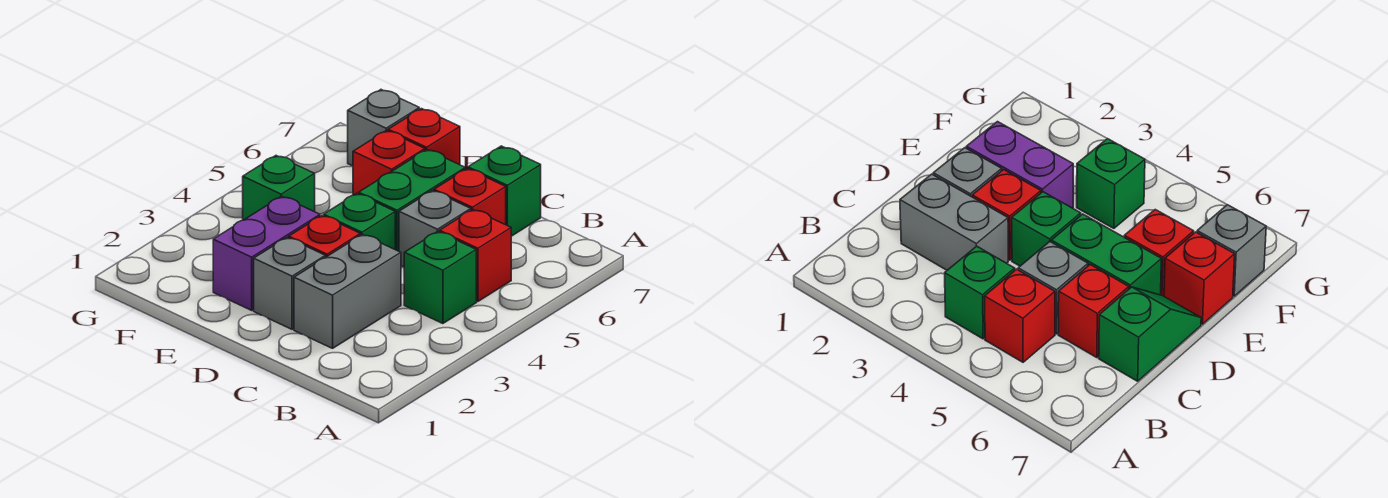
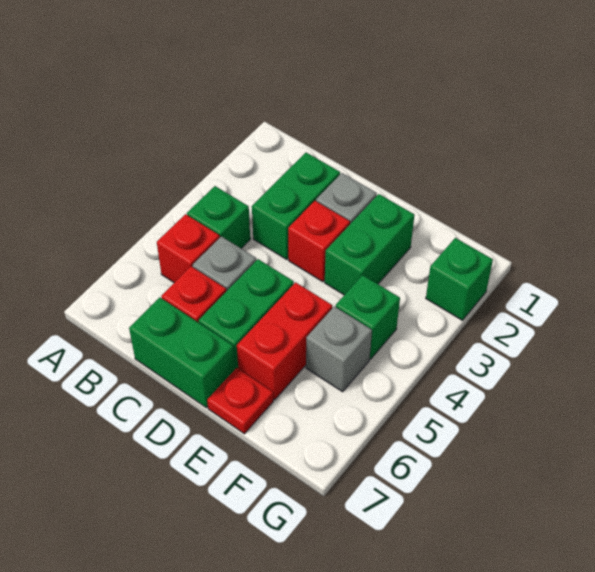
grey 1x2 brick [294,234,401,348] -> green 1x2 brick [252,153,340,259]
green 1x2 slope [465,146,541,236] -> green 1x2 brick [129,297,235,408]
green 1x1 brick [324,194,395,249] -> green 1x1 brick moved to [426,238,493,320]
purple 1x2 brick [213,196,320,310] -> green 1x2 brick [325,194,414,295]
red 1x1 brick [353,130,425,195] -> red 1x2 brick [237,282,332,400]
red 1x1 brick [388,109,460,165] -> red 1x1 plate [207,368,273,434]
grey 1x1 brick [348,90,419,166] -> grey 1x1 brick moved to [306,306,372,392]

